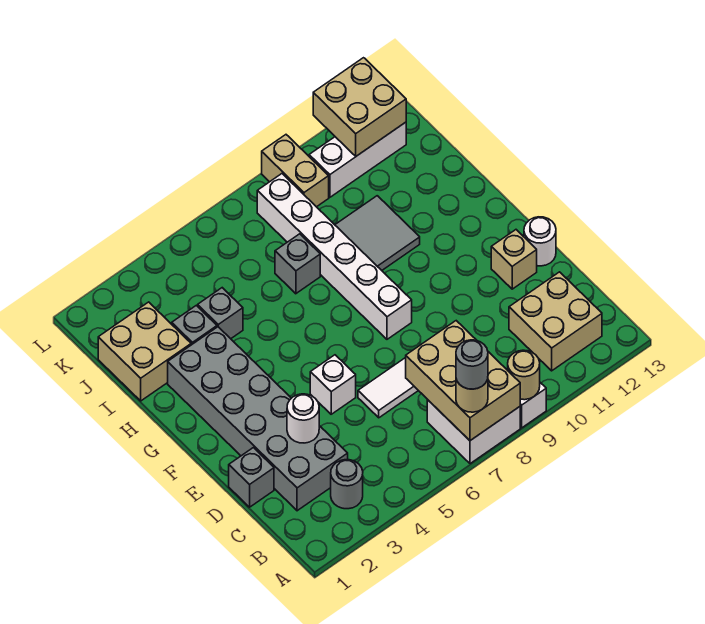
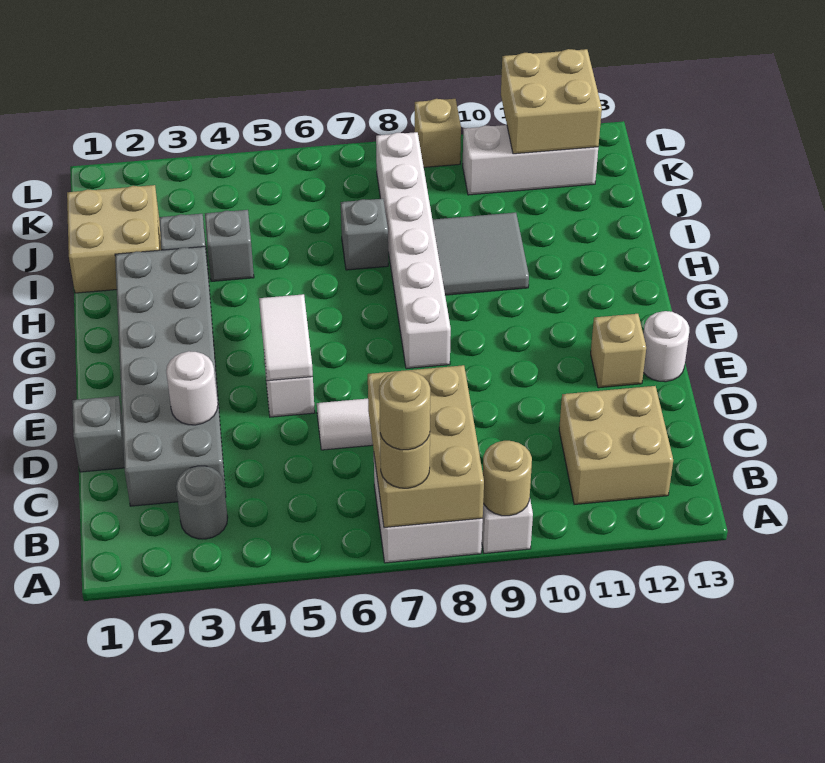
grey 1x1 round brick [456,340,488,389] -> tan 1x1 round brick [379,371,430,450]
none -> white 1x2 tile [259,294,313,381]
tan 1x2 brick [262,135,329,207] -> tan 1x1 brick [415,99,461,167]

